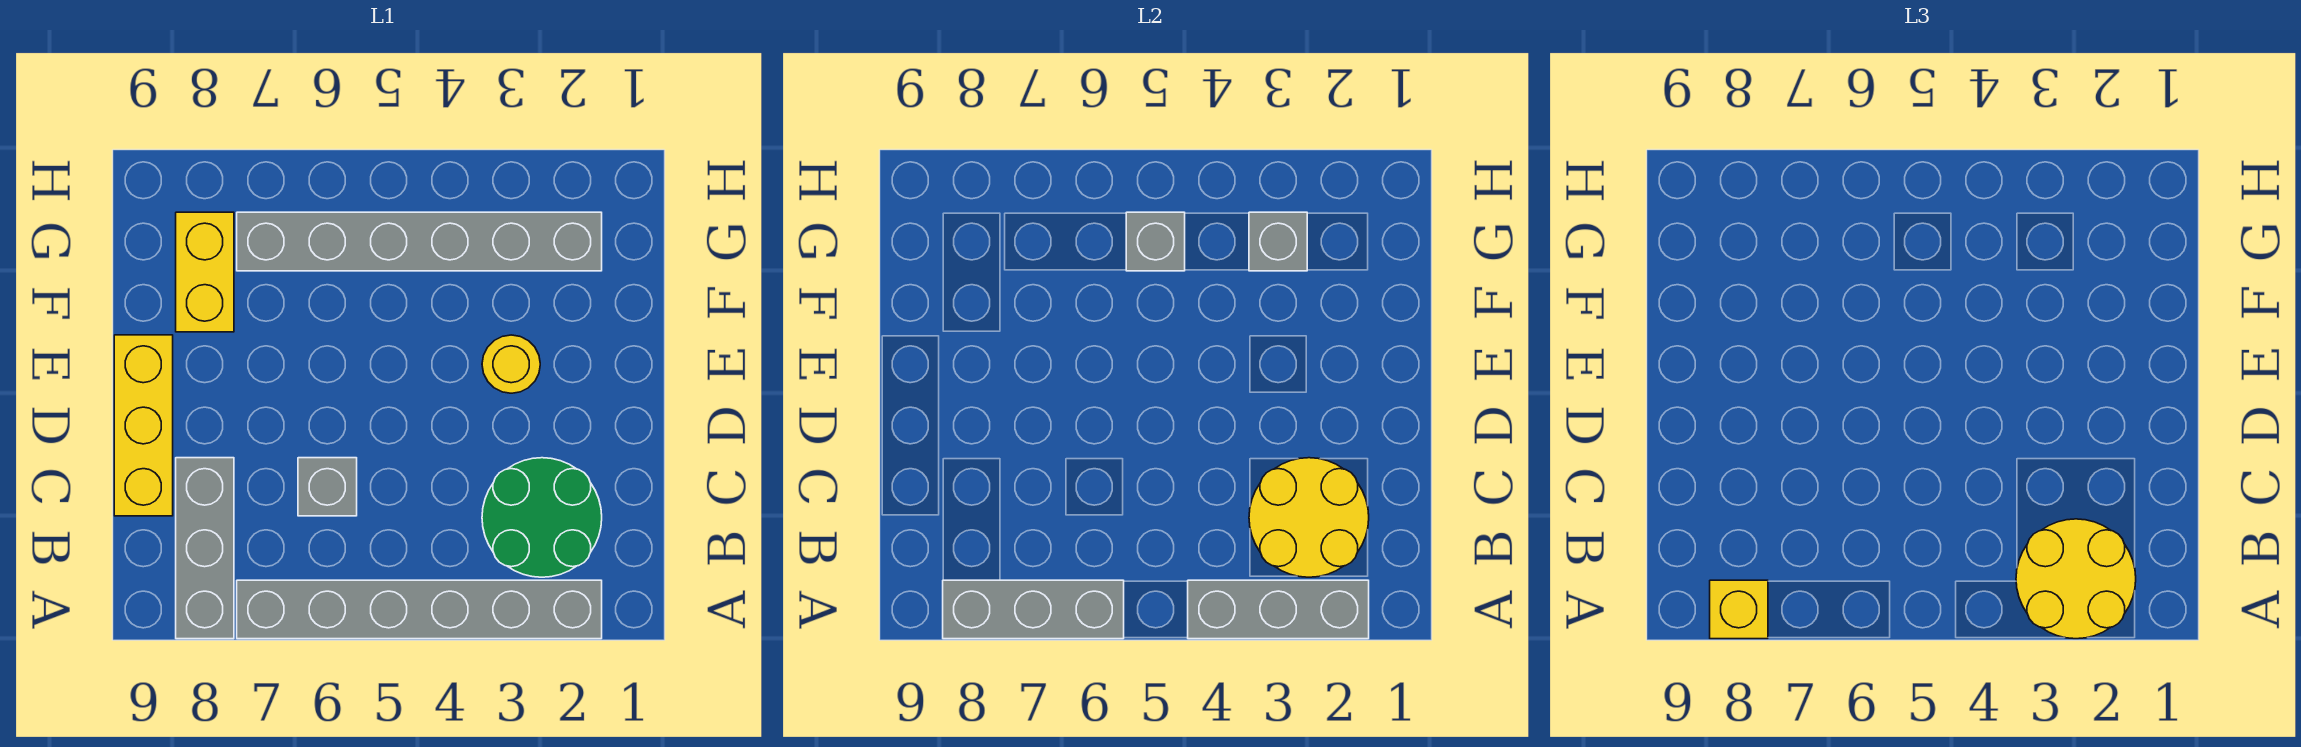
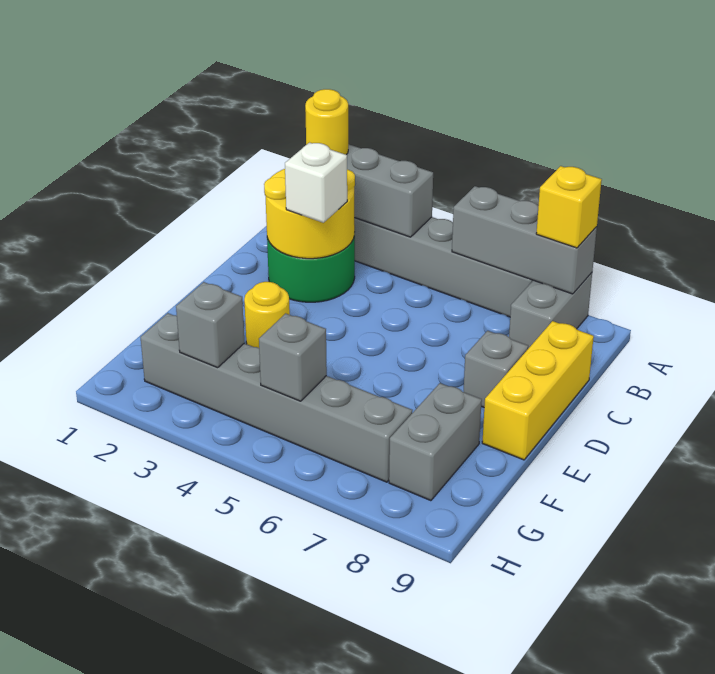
yellow 2x2 round brick [2016,519,2136,639] -> yellow 1x1 round brick [305,89,348,155]
grey 1x3 brick [176,458,234,639] -> grey 1x2 brick [509,273,592,349]
none -> white 1x1 brick [285,143,347,223]
grey 1x1 brick [298,458,357,516] -> grey 1x1 brick moved to [464,331,528,407]
yellow 1x2 brick [176,212,234,332] -> grey 1x2 brick [389,383,482,501]

